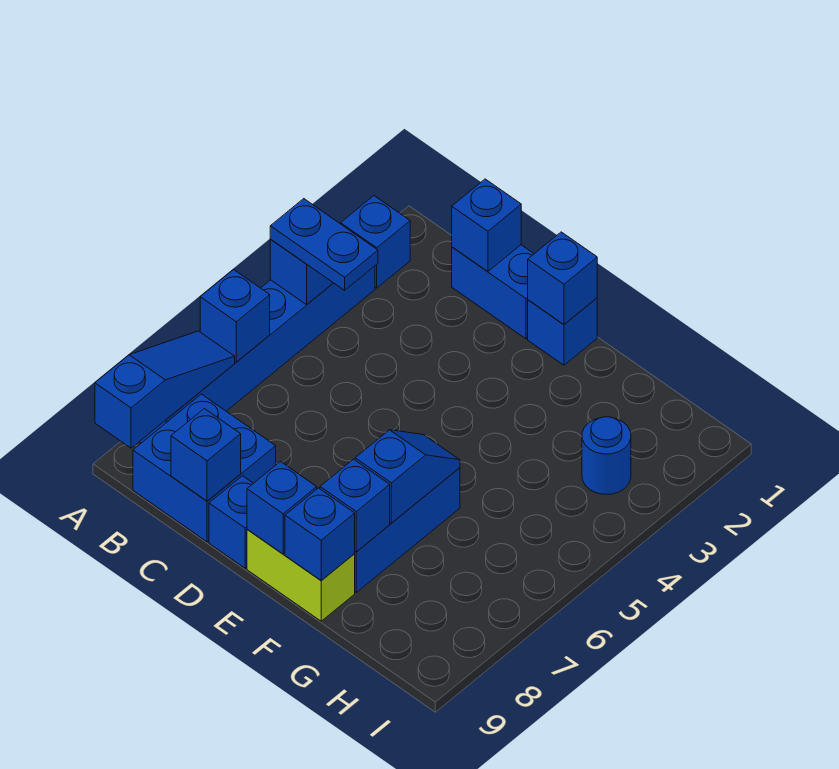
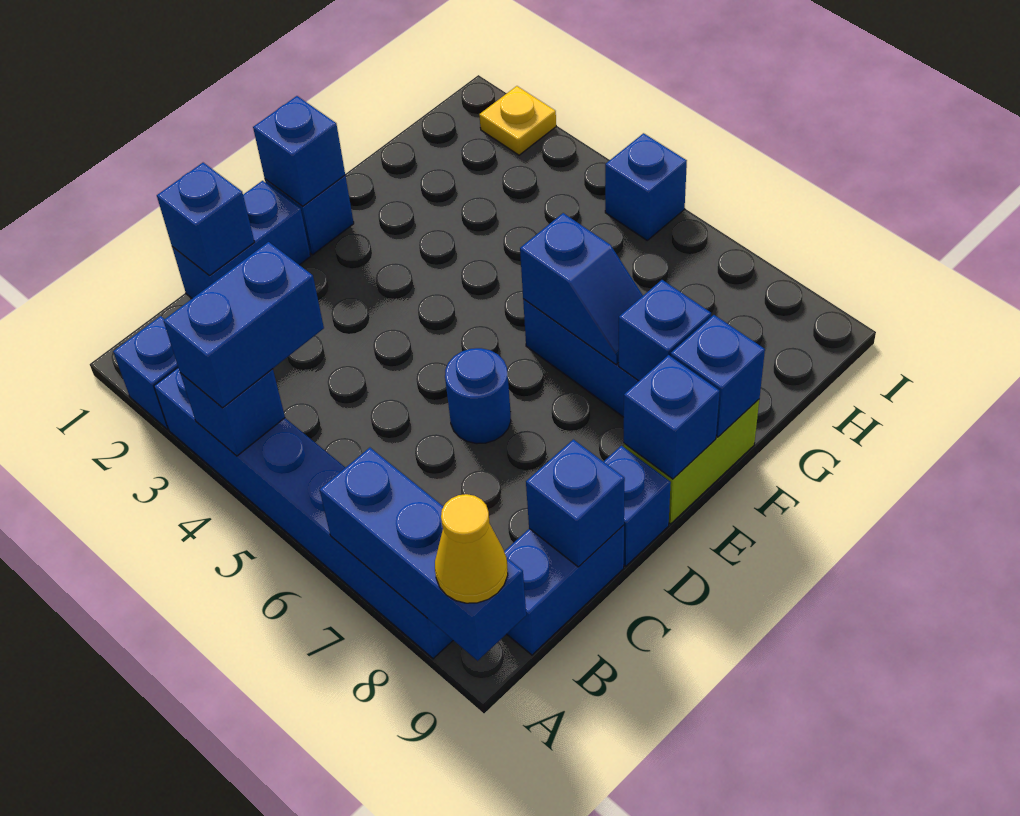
blue 1x2 plate [270,199,378,290] -> blue 1x2 brick [163,242,324,408]
blue 1x1 brick [200,270,270,362] -> blue 1x1 brick moved to [605,133,687,240]
blue 1x3 slope [95,331,235,448] -> blue 1x3 brick [320,448,526,661]
none -> yellow 1x1 cone [435,494,508,603]
blue 2x2 brick [133,394,276,542] -> blue 1x2 brick [504,525,624,655]
blue 1x2 slope [355,430,460,523] -> blue 1x2 slope turned to [520,213,643,365]
blue 1x1 round brick [582,417,631,494] -> blue 1x1 round brick moved to [445,348,511,444]
none -> yellow 1x1 plate [479,86,556,155]

